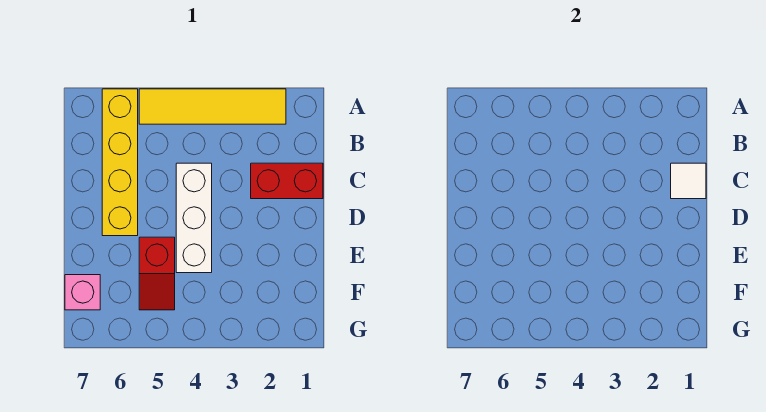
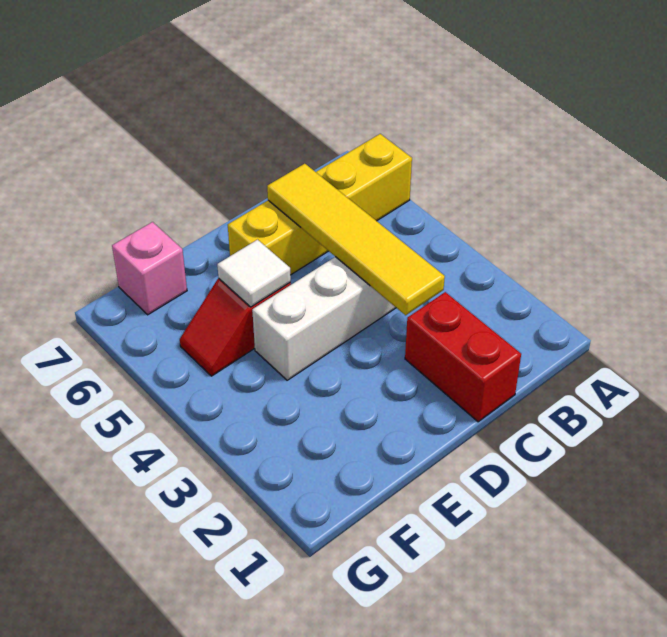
yellow 1x4 tile [139,89,286,124] -> yellow 1x4 tile moved to [267,164,445,315]
white 1x1 tile [671,163,706,199] -> white 1x1 tile moved to [217,240,291,307]

